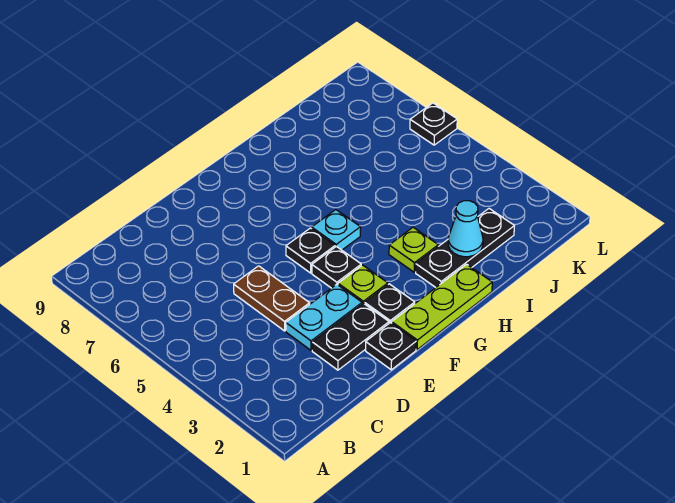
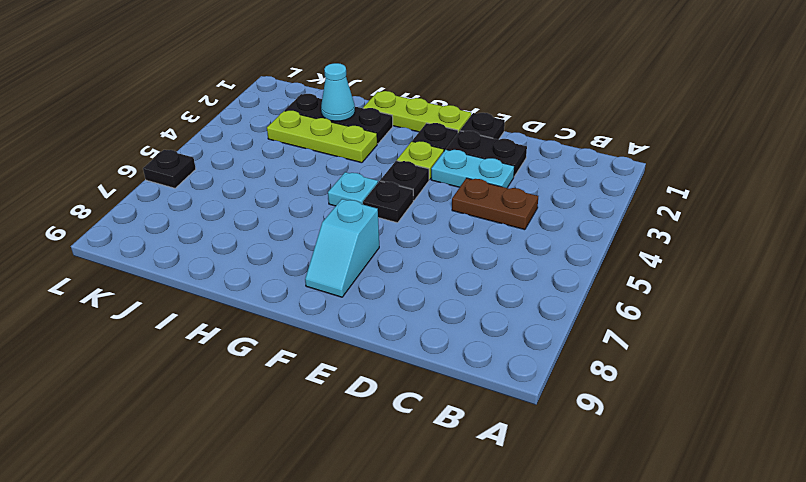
brown 1x2 plate [234,266,310,331] -> brown 1x2 plate turned to [452,178,538,230]
none -> cyan 1x2 slope [305,199,379,297]
lime 1x1 plate [389,227,438,272] -> lime 1x3 plate [267,111,377,163]

